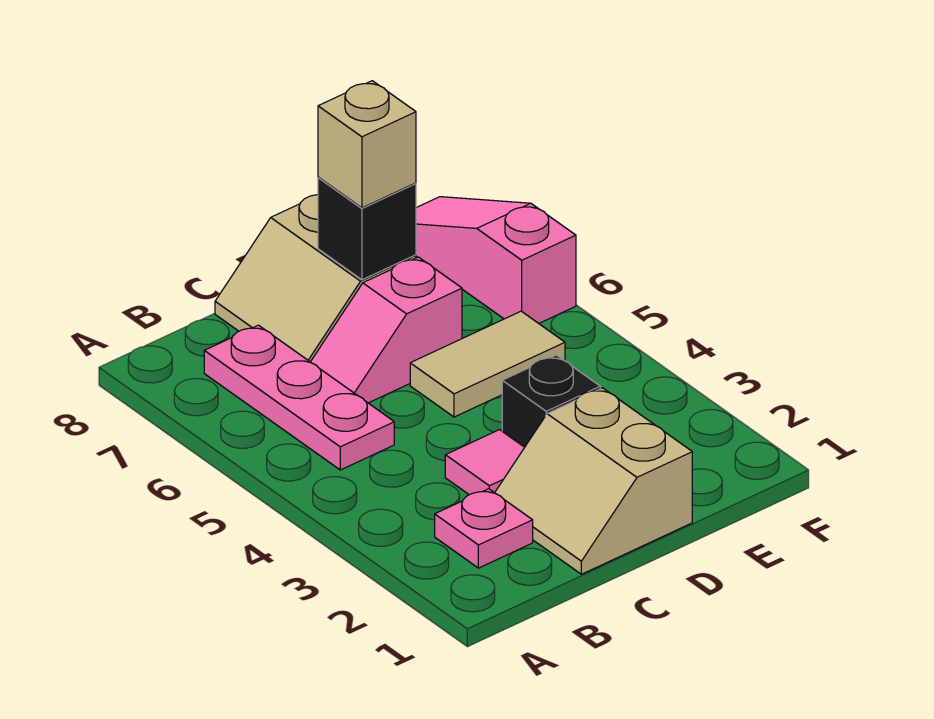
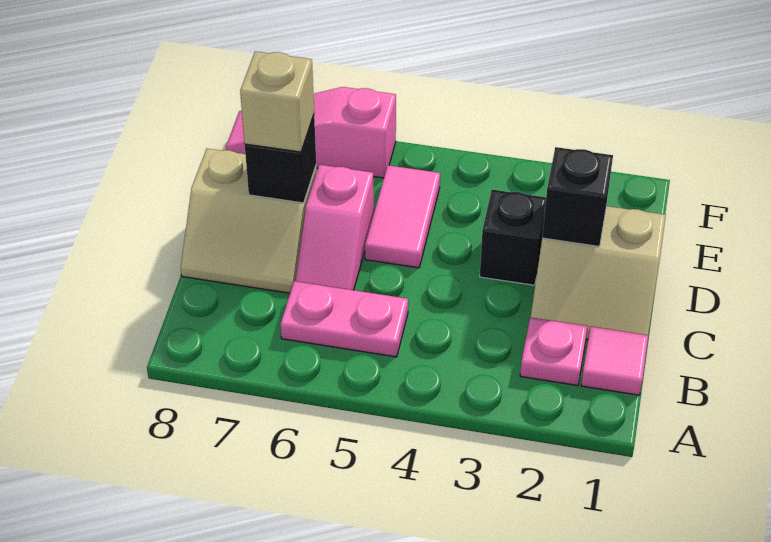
pink 1x3 plate [204,325,394,470] -> pink 1x2 plate [281,281,408,357]
pink 1x1 tile [445,430,525,495] -> pink 1x1 tile moved to [581,327,648,395]
none -> black 1x1 brick [542,147,613,246]
tan 1x2 tile [410,311,565,417] -> pink 1x2 tile [365,165,440,268]

